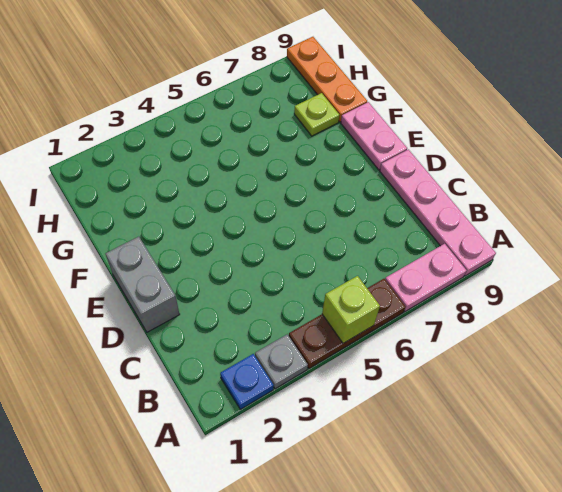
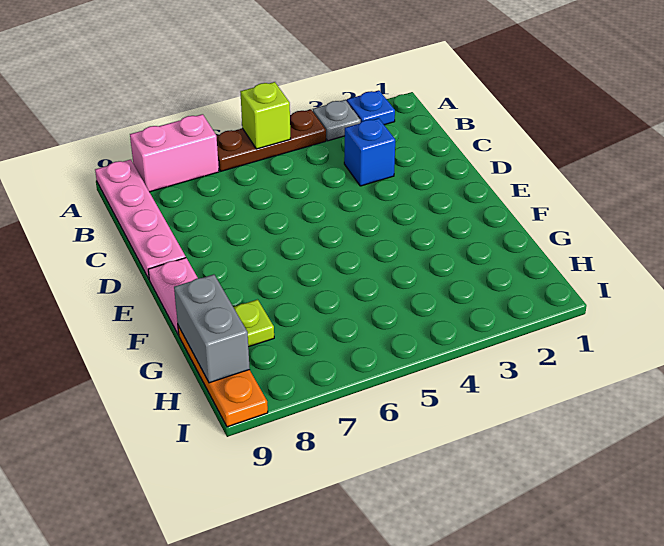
pink 1x2 plate [385,244,467,312] -> pink 1x2 brick [130,114,219,192]
none -> blue 1x1 brick [344,118,395,186]
grey 1x2 brick [105,236,180,332] -> grey 1x2 brick moved to [174,274,250,383]

